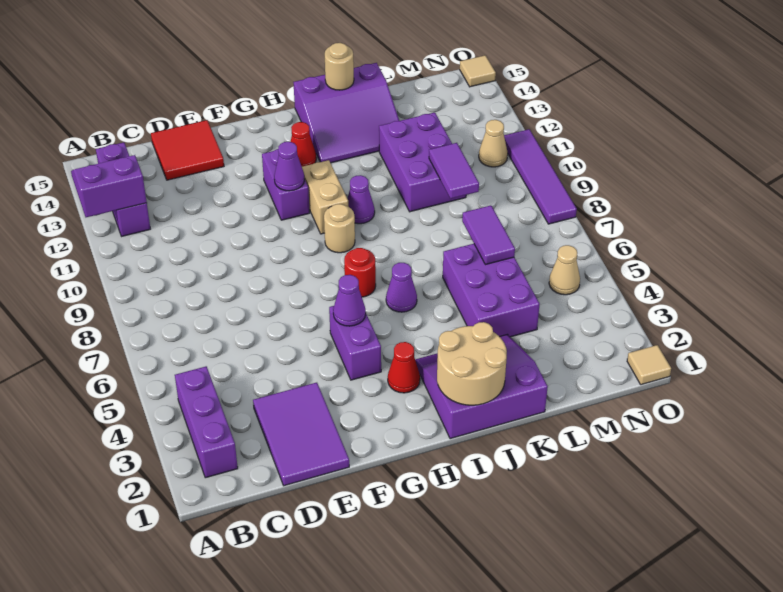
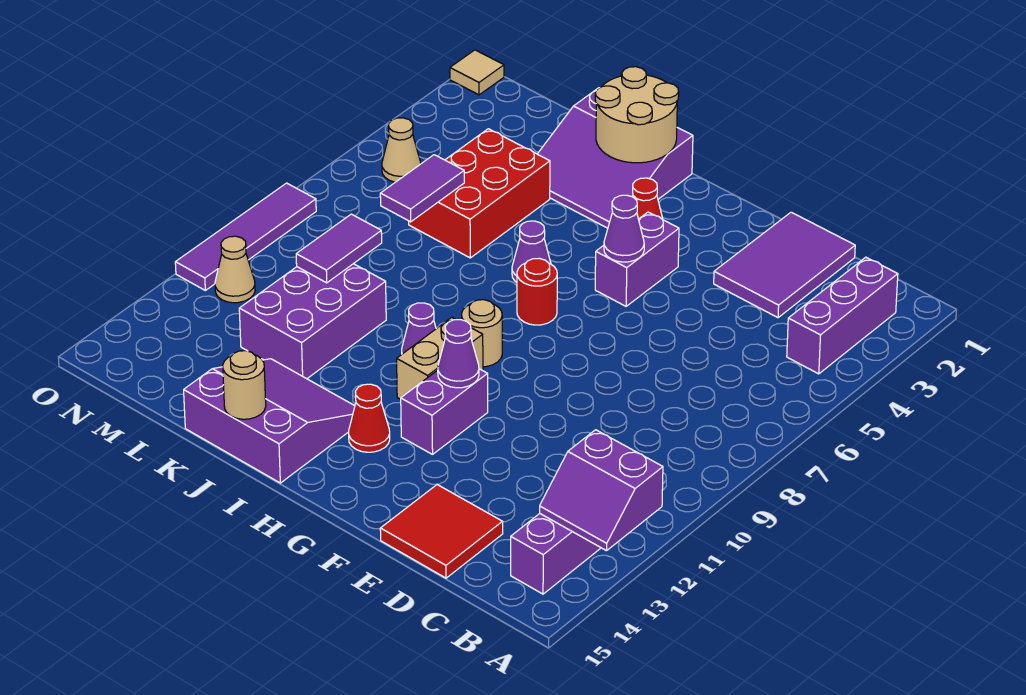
purple 2x3 brick [443,244,540,337] -> red 2x3 brick [409,129,550,258]
tan 1x1 tile [460,55,496,87] -> none

